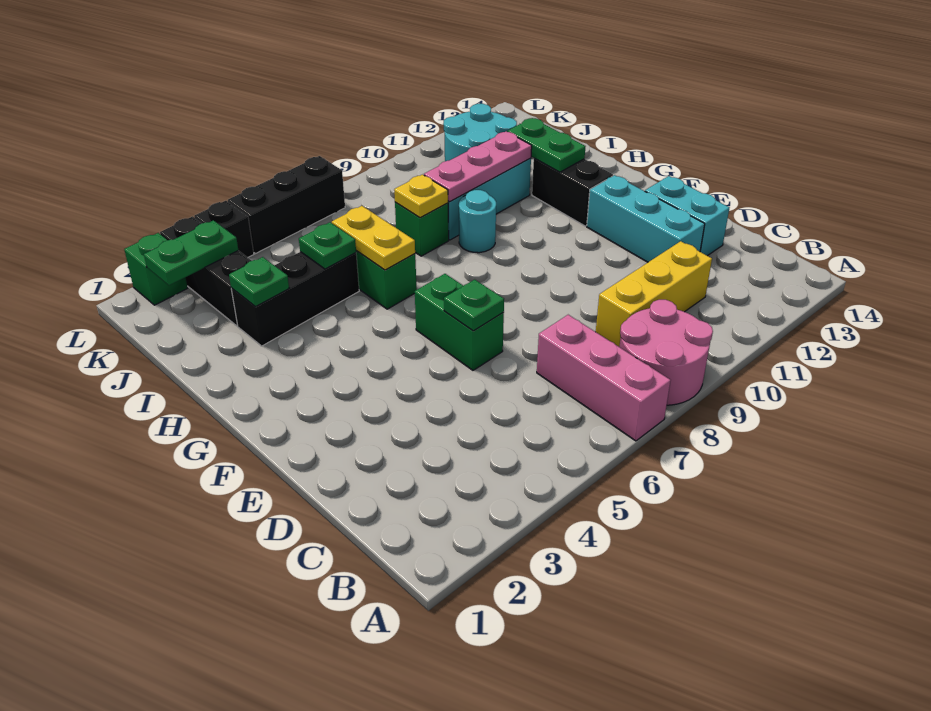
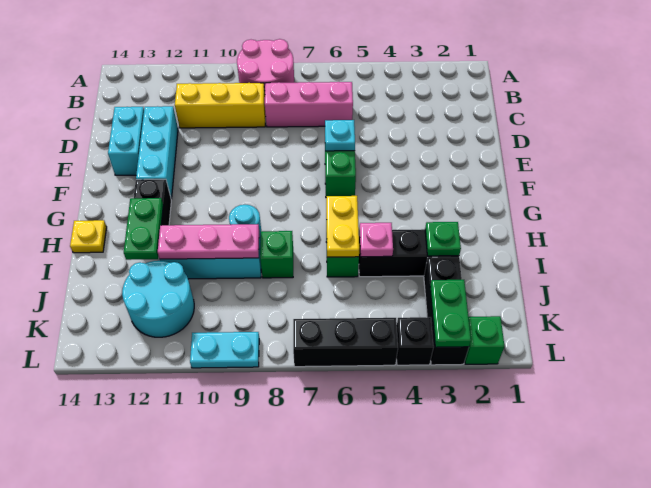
pink 1x3 brick [537,315,671,441] -> pink 1x3 brick turned to [265,82,353,127]
green 1x1 plate [444,279,504,331] -> cyan 1x1 plate [325,120,355,151]
green 1x1 plate [299,222,356,269] -> pink 1x1 plate [360,223,393,257]
yellow 1x1 plate [394,175,448,218] -> yellow 1x1 plate moved to [70,220,107,253]
green 1x2 plate [144,220,238,285] -> green 1x2 plate turned to [430,280,471,347]
none -> cyan 1x2 plate [190,332,259,368]

